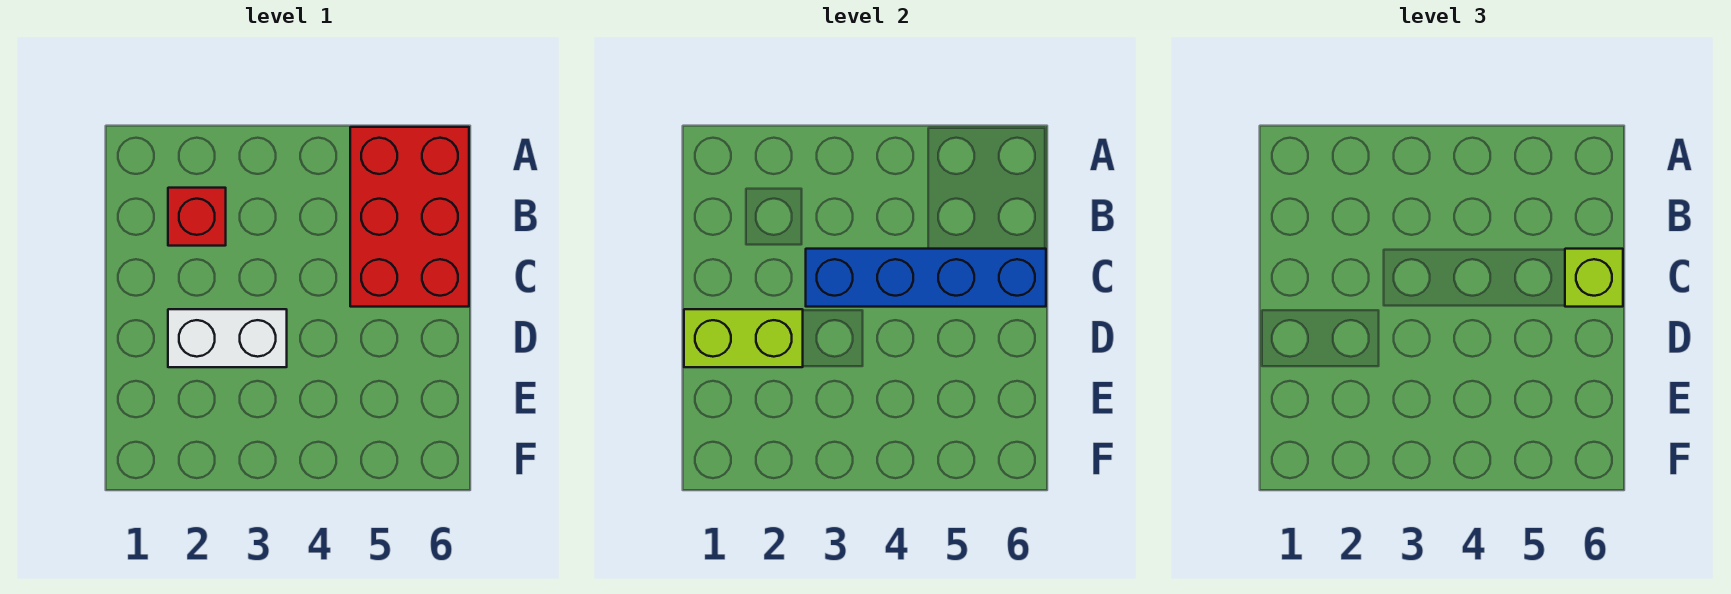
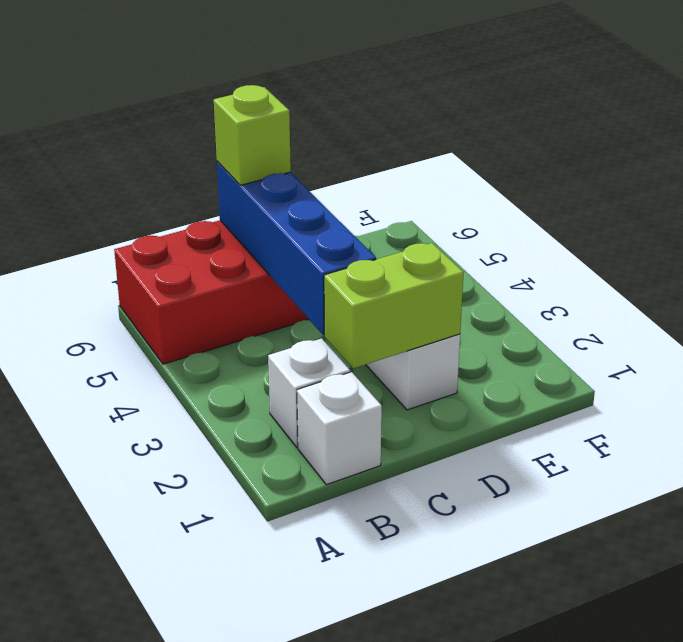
none -> white 1x1 brick [297,372,382,485]
red 1x1 brick [168,188,226,246] -> white 1x1 brick [268,338,350,447]
lime 1x2 brick [684,309,803,367] -> lime 1x2 brick turned to [324,243,464,368]

